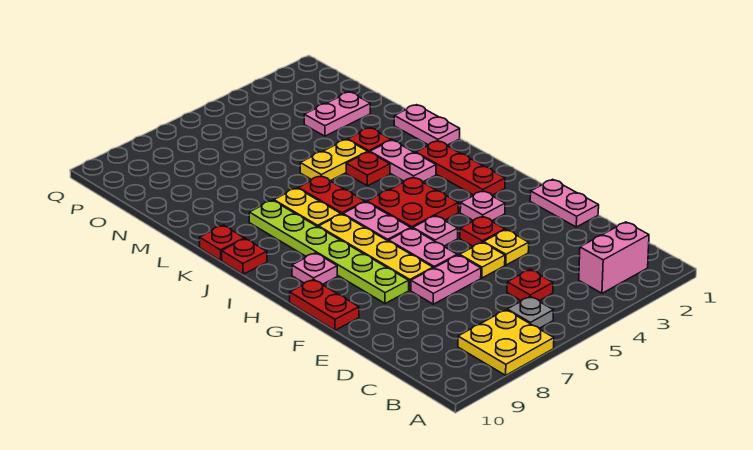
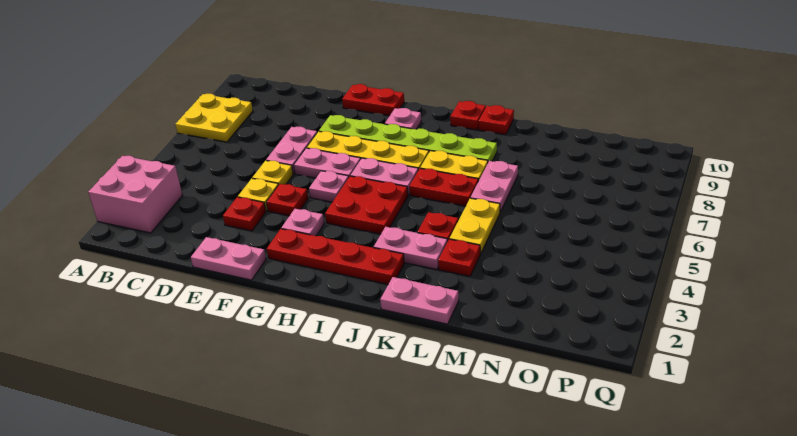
pink 1x2 brick [579,222,649,293] -> pink 2x2 brick [88,156,182,233]
grey 1x1 plate [507,296,553,328] -> none
red 1x1 plate [507,270,553,301] -> red 1x1 plate moved to [223,197,266,231]
red 1x3 plate [416,141,505,195] -> red 1x4 plate [267,229,404,284]
pink 1x2 plate [304,92,370,136] -> pink 1x2 plate moved to [470,161,518,212]

